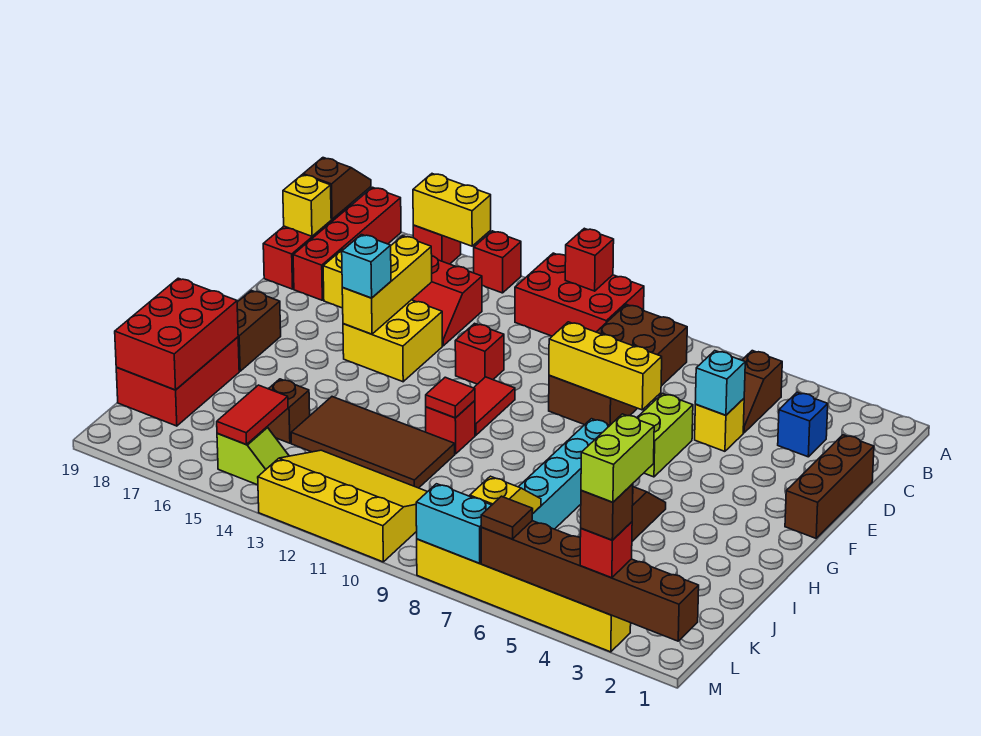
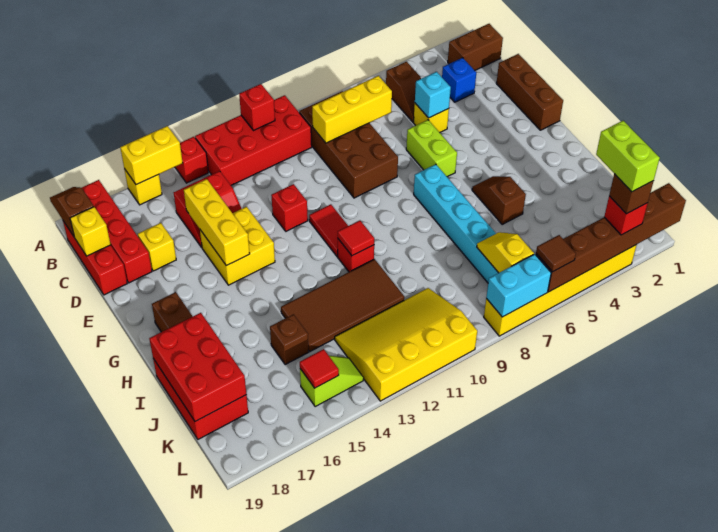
red 2x3 brick [515,253,644,336] -> red 2x4 brick [195,95,312,185]
red 1x1 brick [413,225,461,264] -> yellow 1x1 brick [124,169,162,205]
none -> brown 1x2 brick [448,24,503,70]
yellow 1x3 brick [549,322,662,410] -> yellow 1x3 brick moved to [312,76,392,143]
cyan 1x1 brick [342,235,391,298] -> none
red 1x2 tile [217,385,288,444] -> red 1x1 tile [300,349,339,388]

